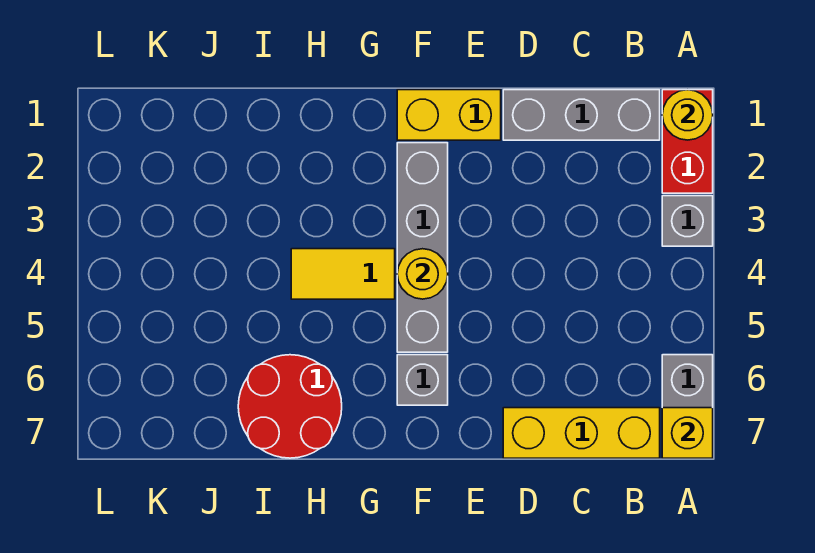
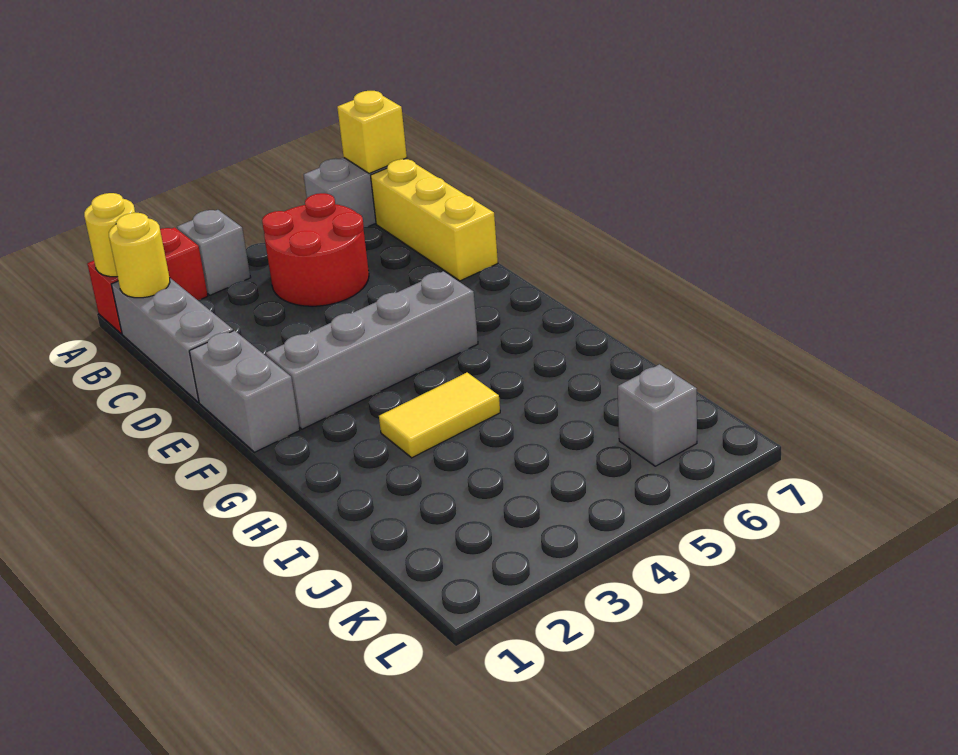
yellow 1x2 brick [397,90,501,140] -> grey 1x2 brick [189,331,300,452]
yellow 1x1 round brick [397,249,448,299] -> yellow 1x1 round brick moved to [109,213,170,298]
grey 1x1 brick [397,355,448,405] -> grey 1x1 brick moved to [618,364,697,466]
yellow 1x2 tile [291,249,395,299] -> yellow 1x2 tile turned to [379,373,500,458]
red 2x2 round brick [238,355,342,458] -> red 2x2 round brick moved to [262,193,369,306]

